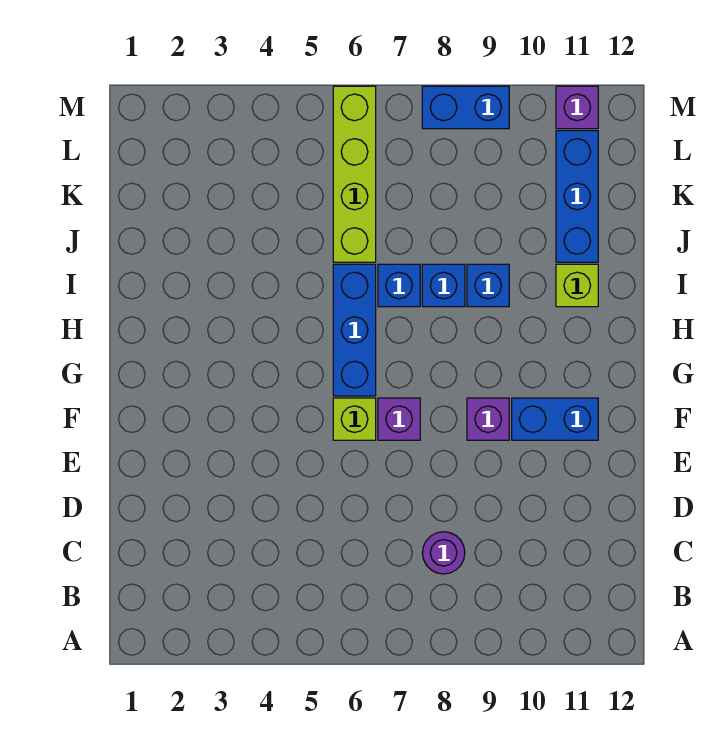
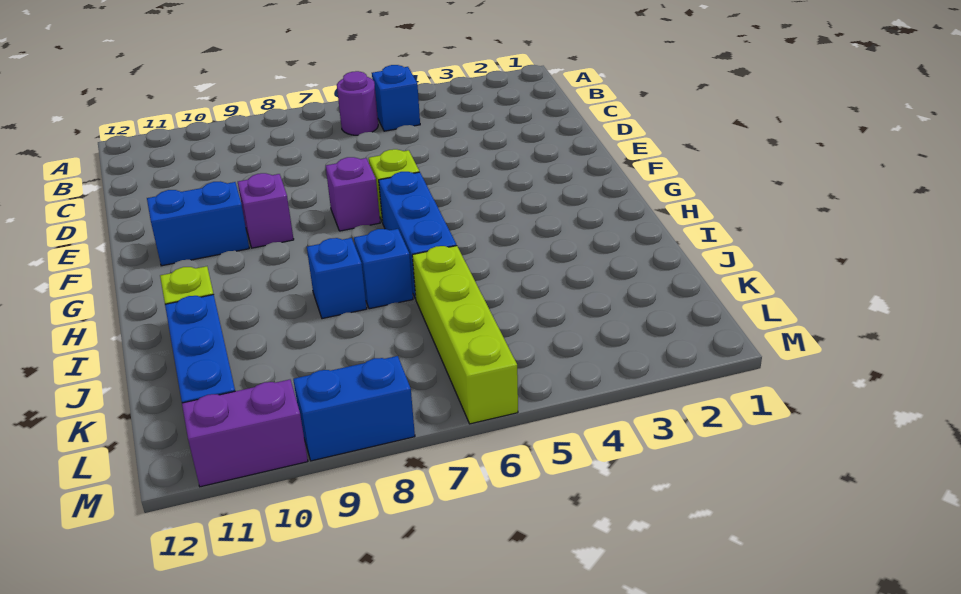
purple 1x1 round brick [422,532,465,574] -> purple 1x1 round brick moved to [337,71,378,135]
blue 1x1 brick [467,264,509,307] -> blue 1x1 brick moved to [372,65,420,131]
purple 1x1 brick [556,86,598,129] -> purple 1x2 brick [182,380,308,487]

